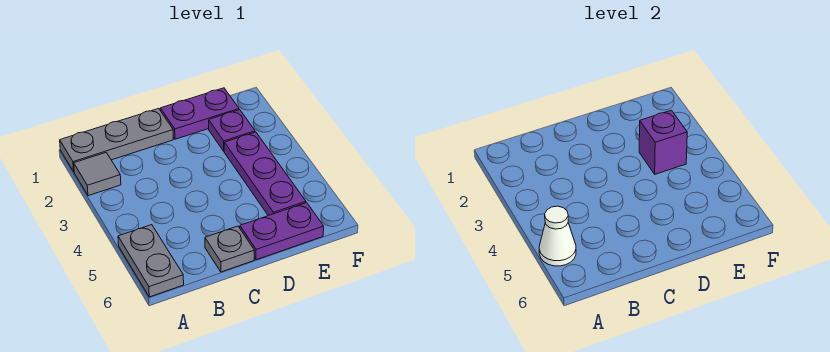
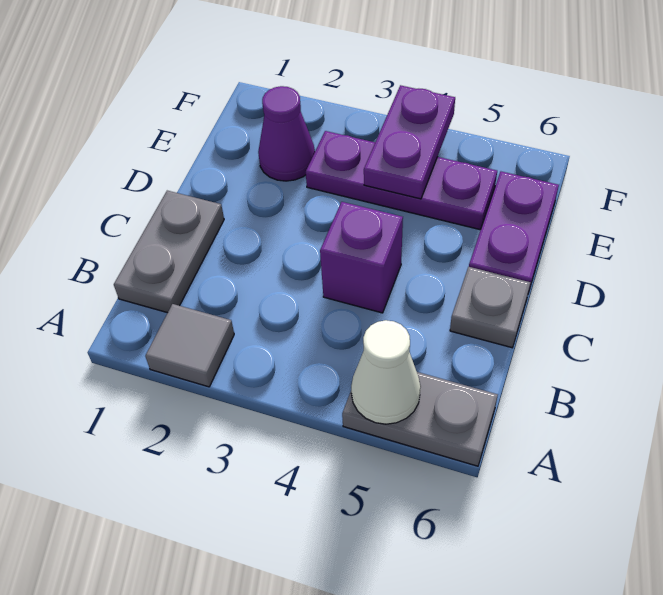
grey 1x3 plate [60,108,173,171] -> grey 1x2 plate [114,191,224,313]
purple 1x2 plate [160,88,239,139] -> purple 1x2 plate moved to [364,85,455,199]
purple 1x1 plate [209,110,255,151] -> purple 1x1 cone [258,86,315,181]
purple 1x1 brick [639,110,687,174] -> purple 1x1 brick moved to [320,202,403,313]

